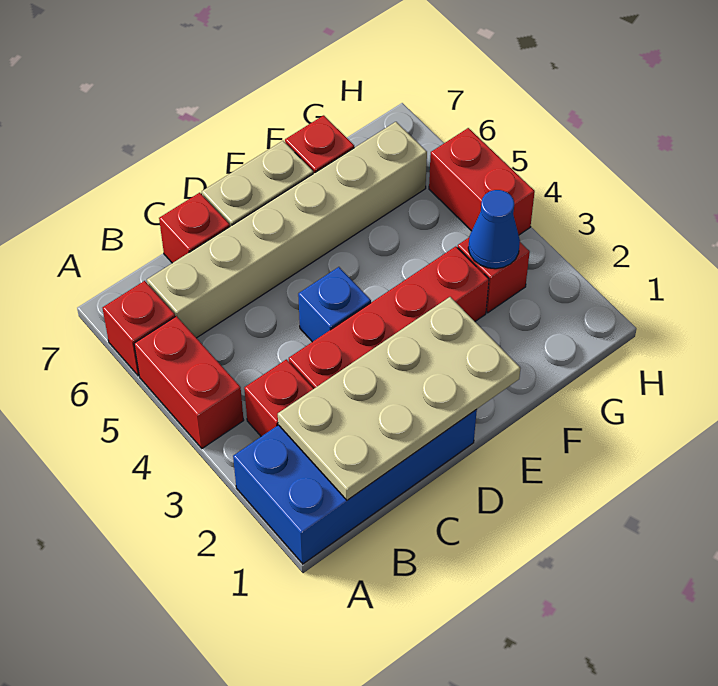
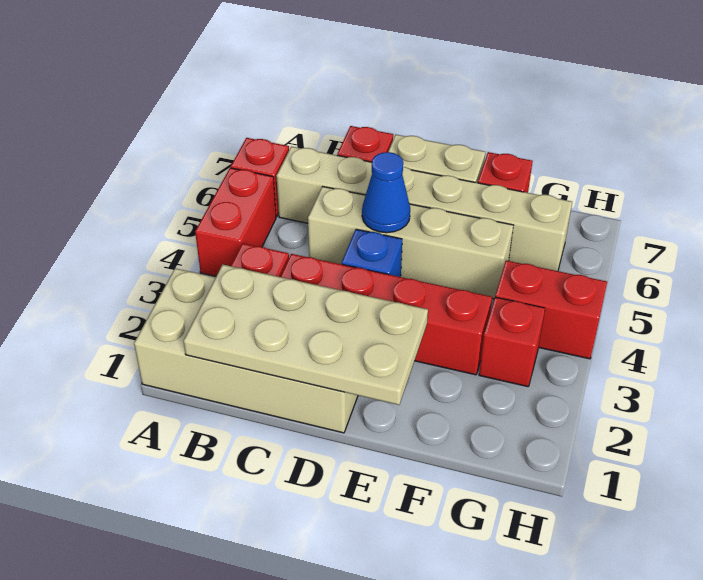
blue 2x4 brick [233,410,477,564] -> tan 2x4 brick [134,268,358,433]
none -> tan 1x4 brick [308,187,513,299]
blue 1x1 cone [468,190,520,269] -> blue 1x1 cone moved to [362,152,410,233]
red 1x2 brick [429,128,535,235] -> red 1x2 brick turned to [495,261,607,359]

